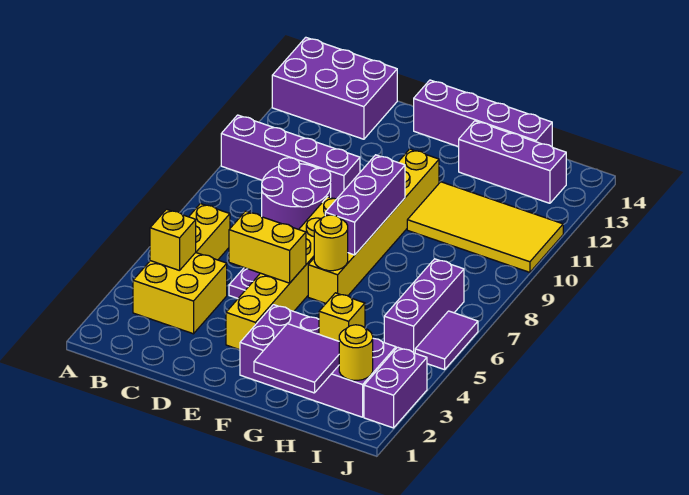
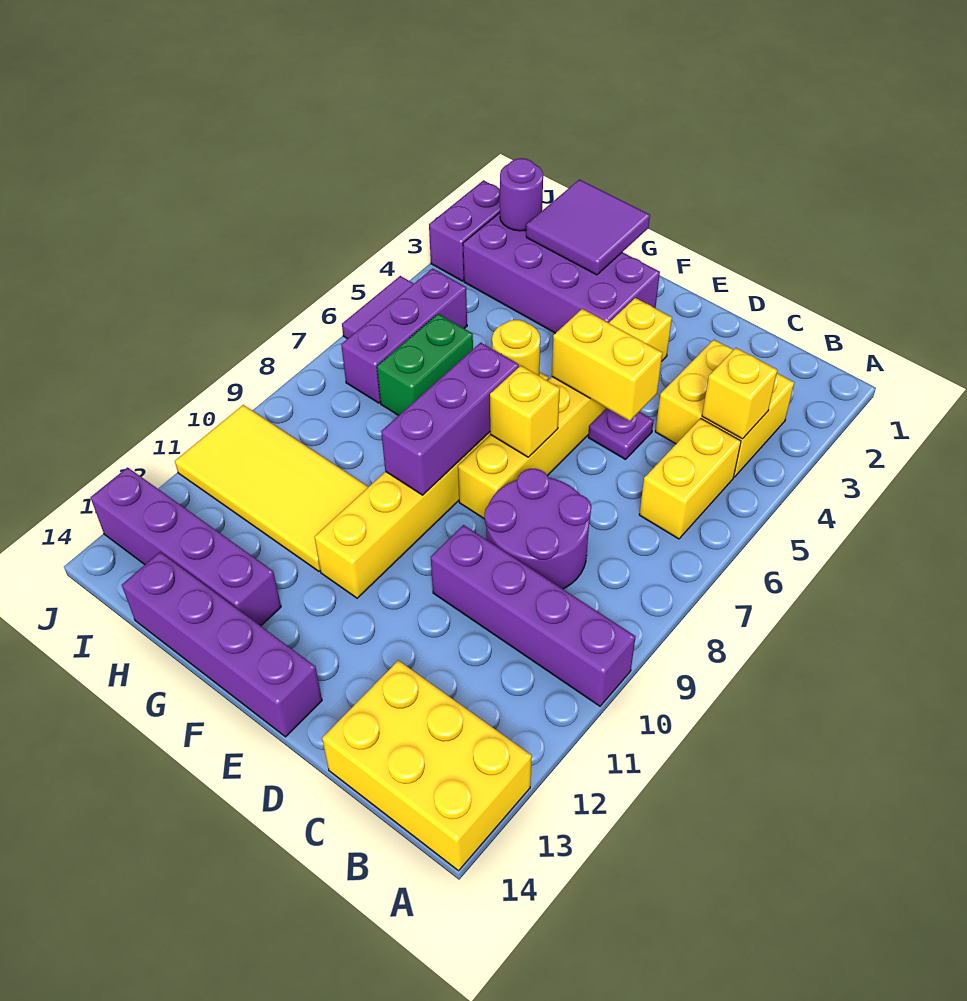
purple 2x3 brick [272,37,397,139] -> yellow 2x3 brick [322,660,532,871]
purple 1x3 brick [459,121,566,203] -> purple 1x4 brick [90,467,281,626]
yellow 1x1 brick [319,293,365,341] -> yellow 1x1 brick moved to [490,366,560,457]
none -> green 1x2 brick [377,314,473,415]
yellow 1x1 round brick [339,325,373,380] -> purple 1x1 round brick [500,158,543,231]

